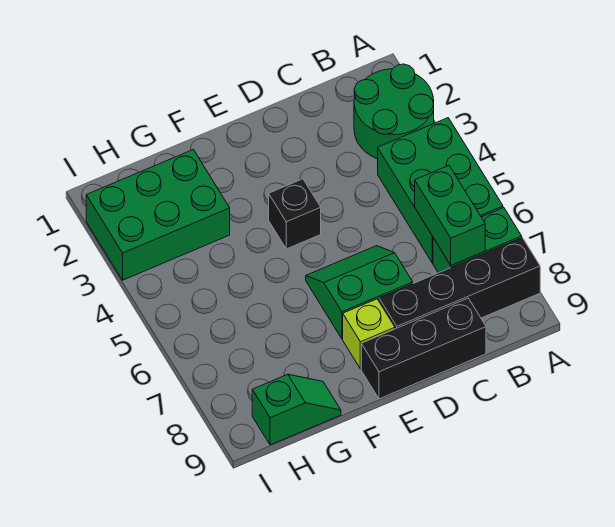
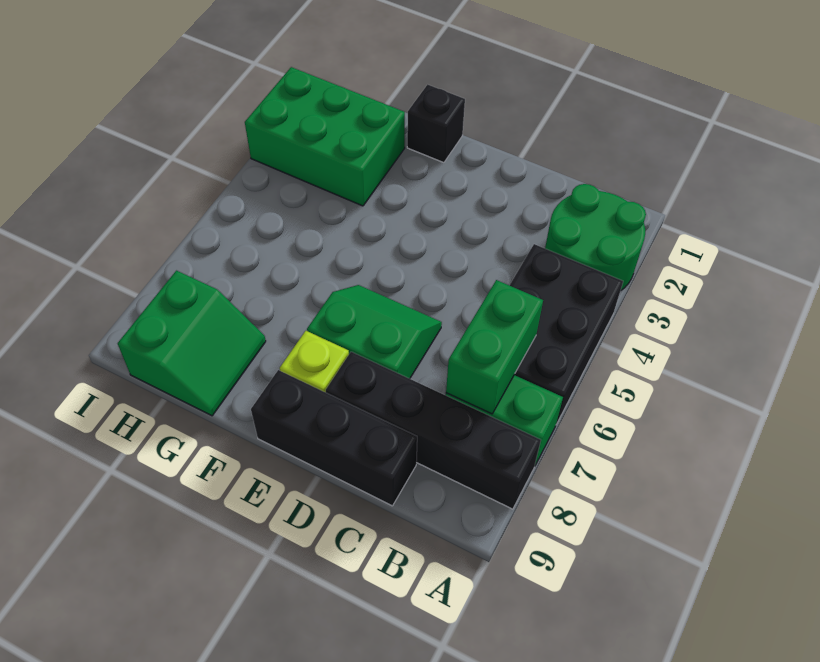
green 2x3 brick [378,118,503,263] -> black 2x3 brick [510,244,623,424]
black 1x1 brick [269,179,321,249] -> black 1x1 brick moved to [407,84,465,163]
green 1x2 slope [252,374,341,445] -> green 2x2 slope [118,271,266,416]

